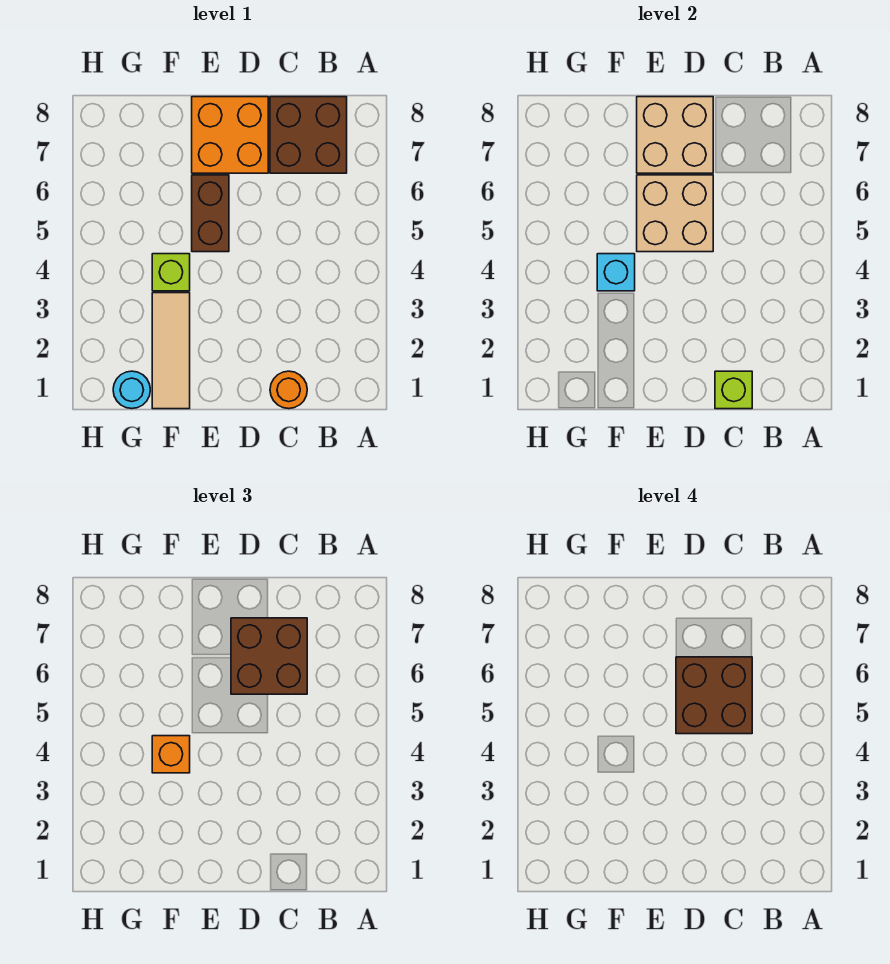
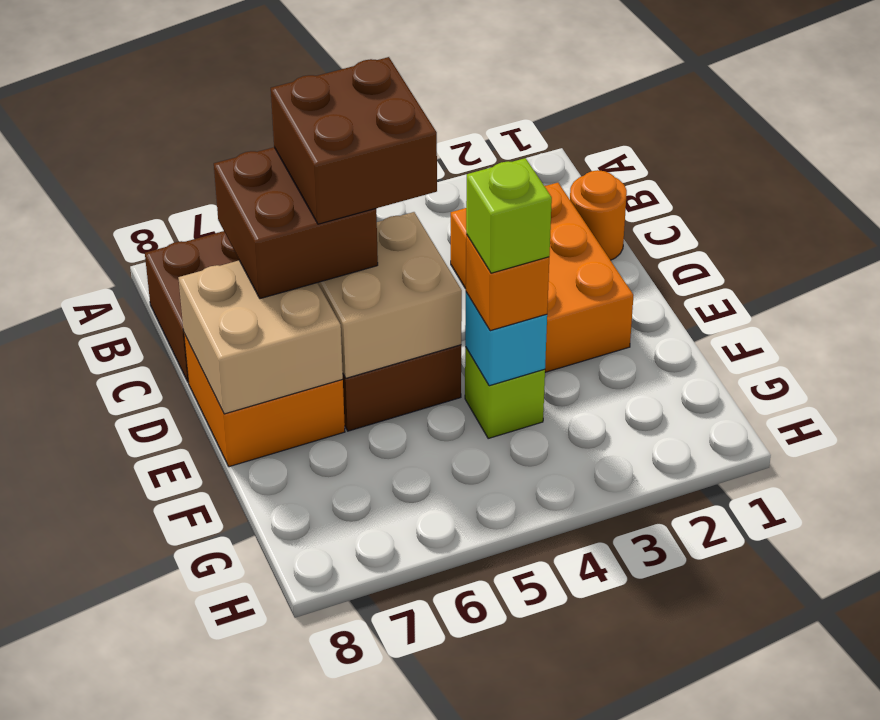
lime 1x1 brick [715,371,752,409] -> lime 1x1 brick moved to [466,158,552,273]
none -> orange 2x3 brick [451,183,633,372]
tan 1x3 tile [152,293,190,409] -> none
cyan 1x1 round brick [113,371,150,409] -> none

